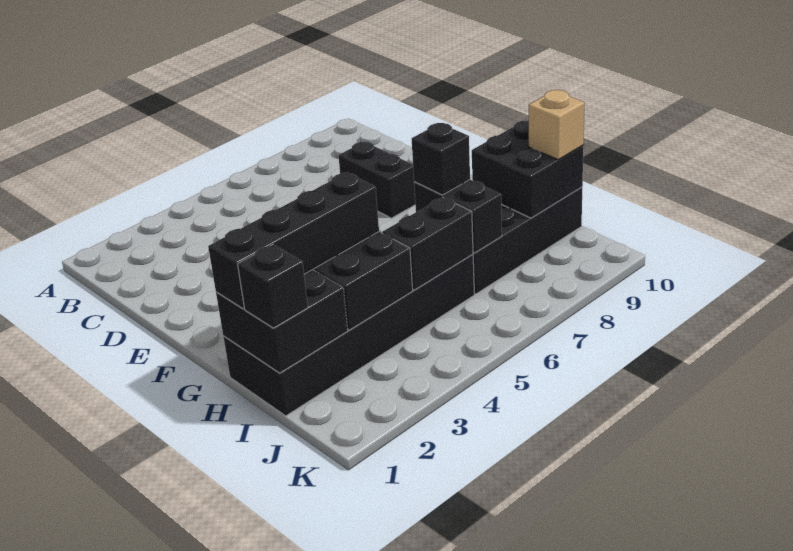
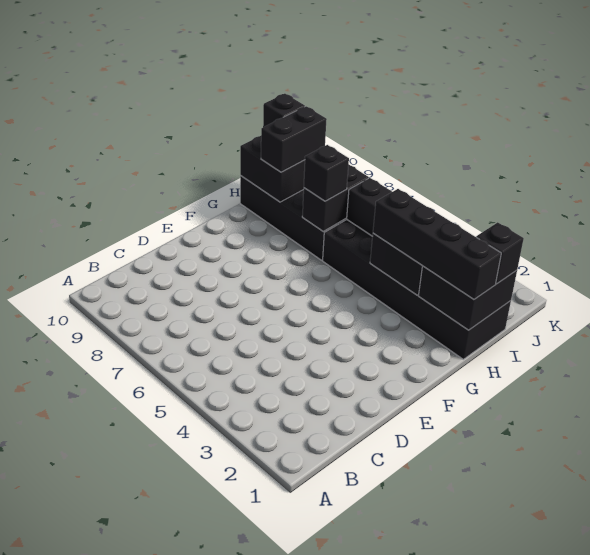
black 1x2 brick [338,142,415,218] -> black 1x2 brick moved to [261,106,327,172]
tan 1x1 brick [529,90,584,160] -> black 1x1 brick [263,94,305,127]

